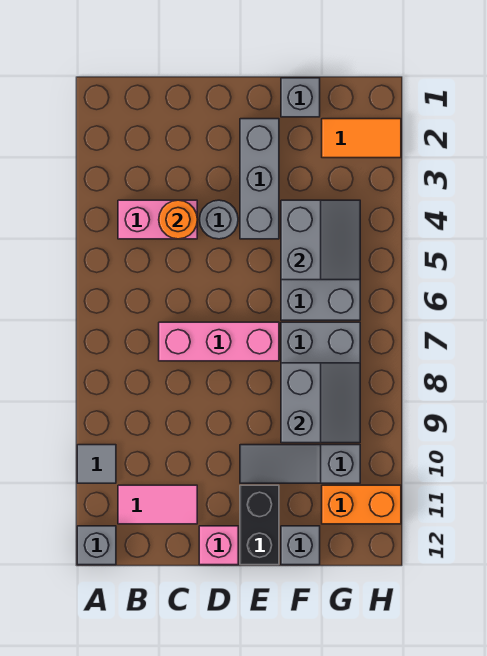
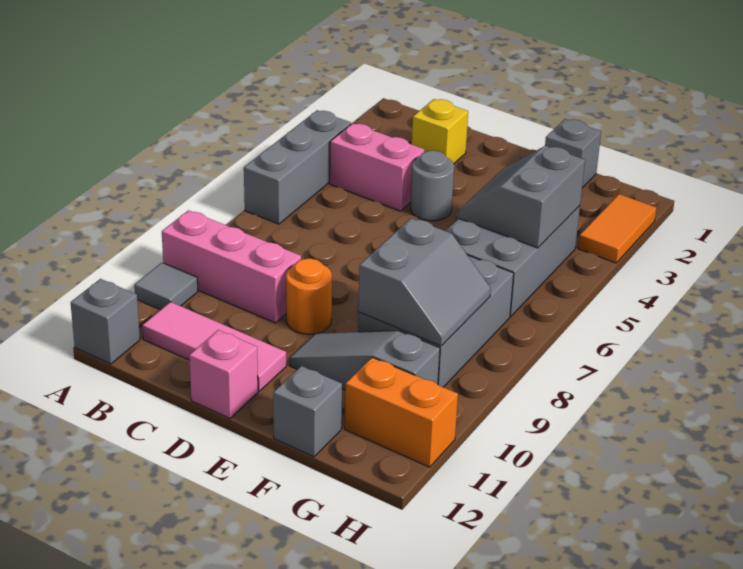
pink 1x2 tile [118,485,197,524] -> pink 1x3 tile [142,302,286,391]
none -> yellow 1x1 brick [412,99,468,164]
orange 1x1 round brick [159,200,197,239] -> orange 1x1 round brick moved to [286,259,332,334]
pink 1x3 brick [159,322,279,361] -> pink 1x3 brick moved to [162,210,301,323]
grey 1x3 brick [240,119,279,239] -> grey 1x3 brick moved to [244,110,351,224]
black 1x2 brick [240,485,279,565] -> none
grey 2x2 slope [281,200,360,280] -> grey 2x2 slope turned to [459,146,585,248]
orange 1x2 tile [322,119,401,158] -> orange 1x2 tile turned to [578,194,656,263]

